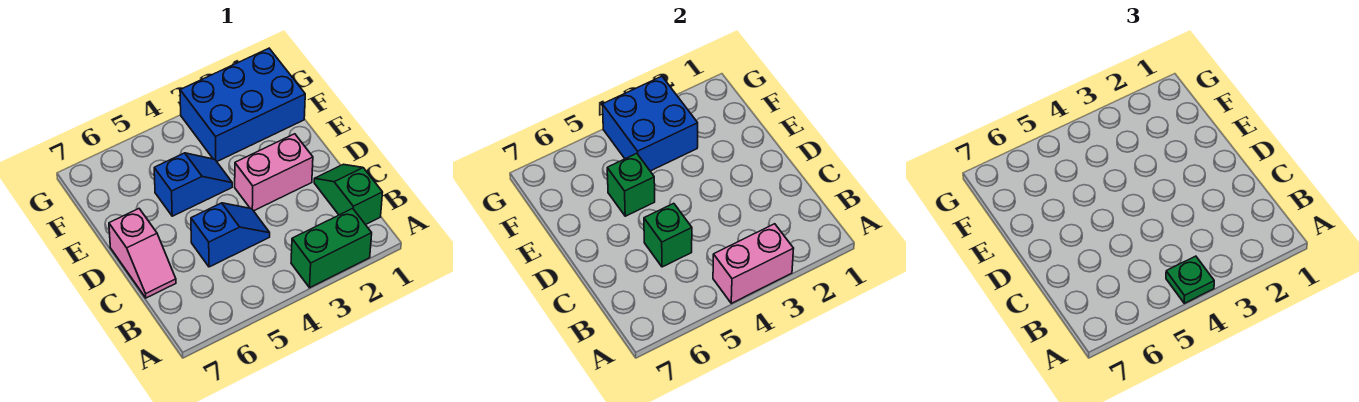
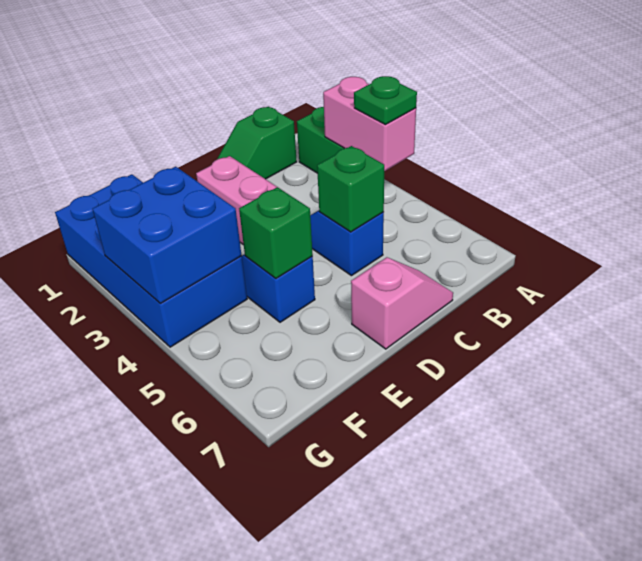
blue 2x3 brick [180,48,305,161] -> blue 2x4 brick [55,174,247,347]

